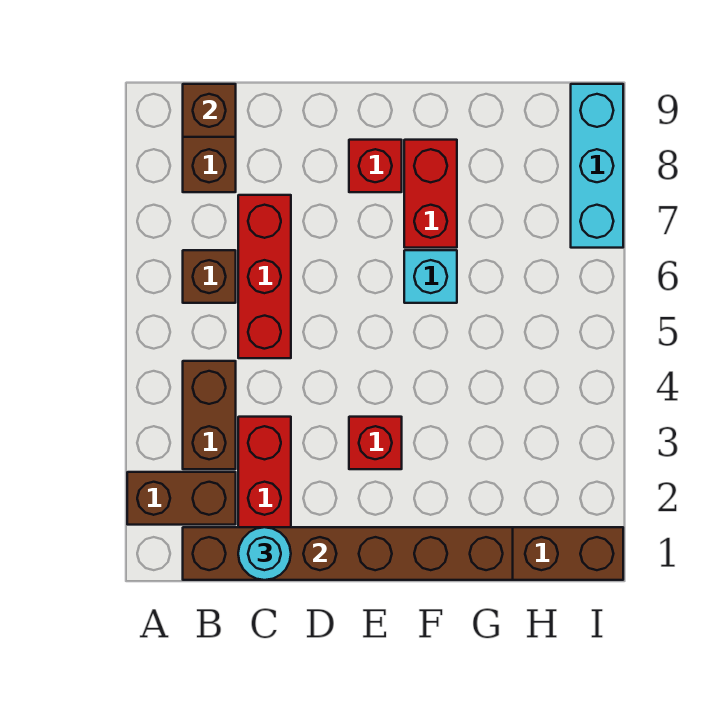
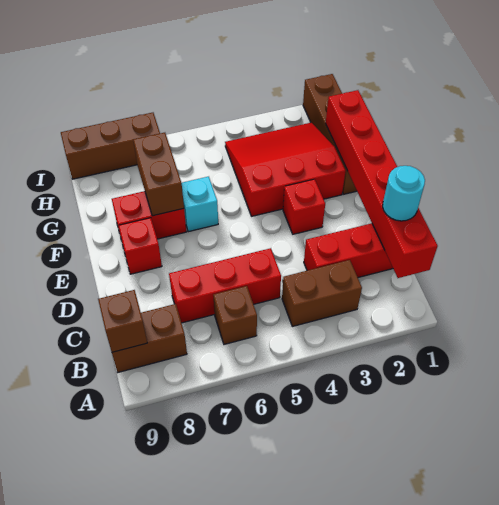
brown 1x2 brick [127,472,236,525] -> brown 1x2 brick moved to [133,133,184,216]
brown 1x6 brick [183,527,513,580] -> red 1x6 brick [326,90,438,278]
none -> red 3x3 slope [225,123,346,216]
cyan 1x3 brick [571,84,623,248] -> brown 1x3 brick [61,113,160,179]

